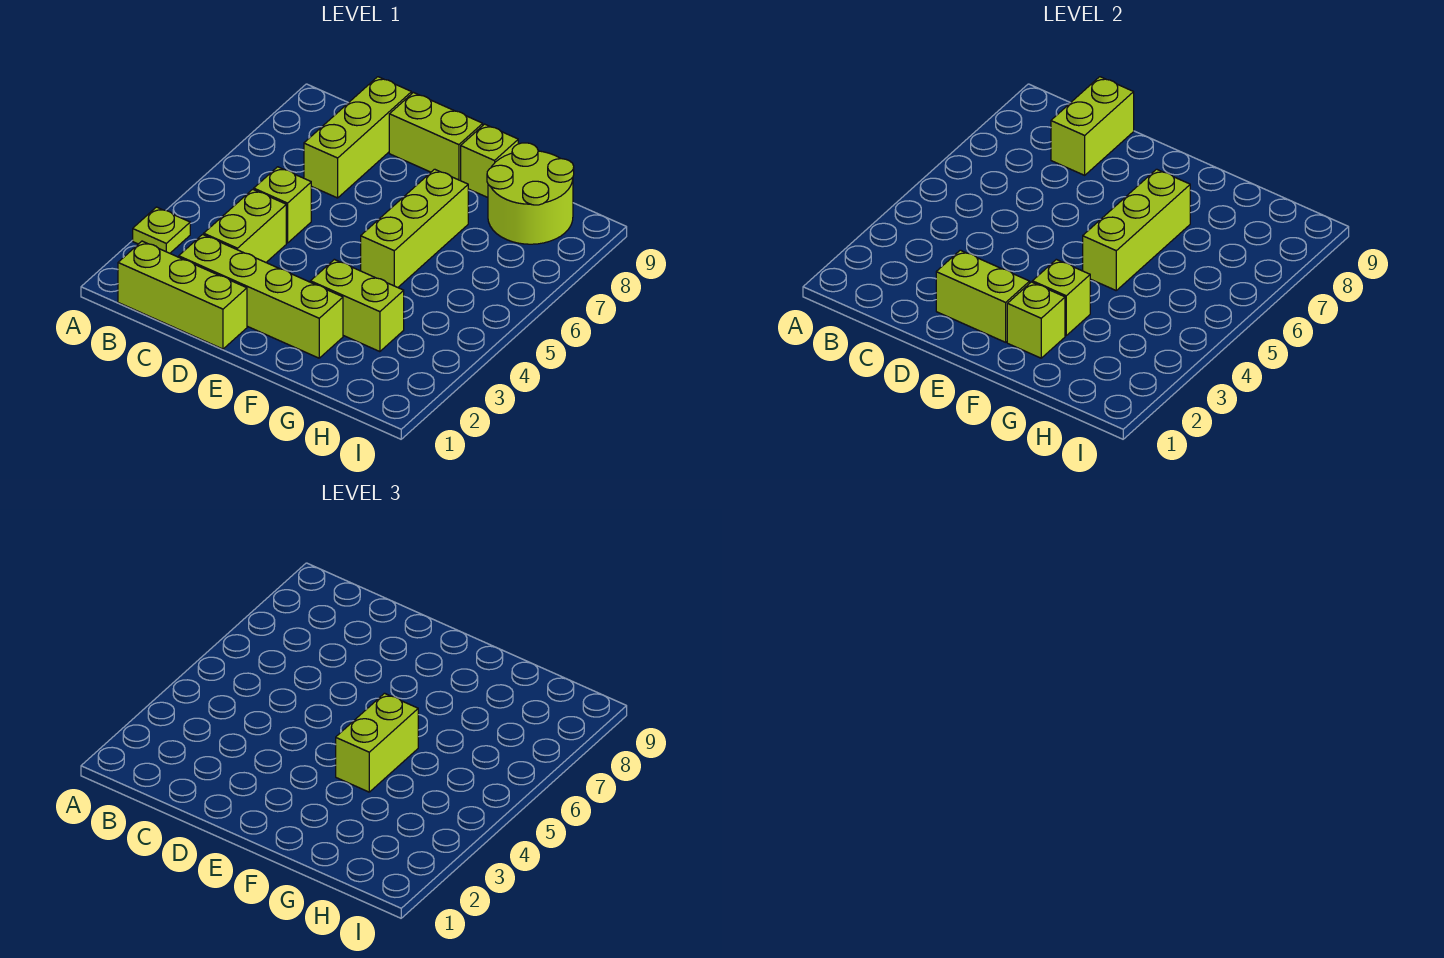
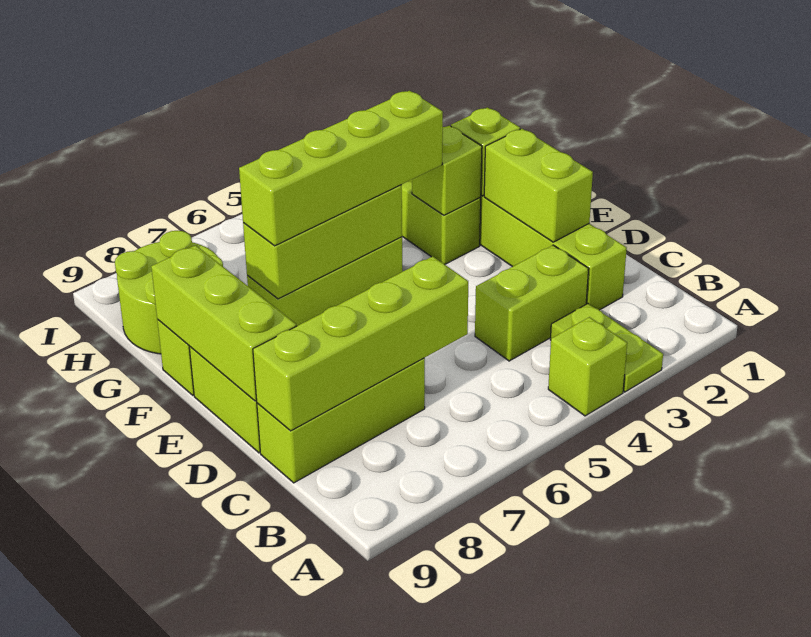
lime 1x1 plate [133,207,190,253] -> lime 1x2 plate [550,304,663,392]
lime 1x3 brick [118,241,247,349] -> lime 1x3 brick moved to [151,245,296,401]
lime 1x1 brick [254,167,311,243] -> lime 1x1 brick moved to [548,317,627,416]
lime 1x2 brick [1051,77,1134,175] -> lime 1x4 brick [253,256,468,431]
lime 1x2 brick [336,693,418,792] -> lime 1x4 brick [239,91,443,246]

